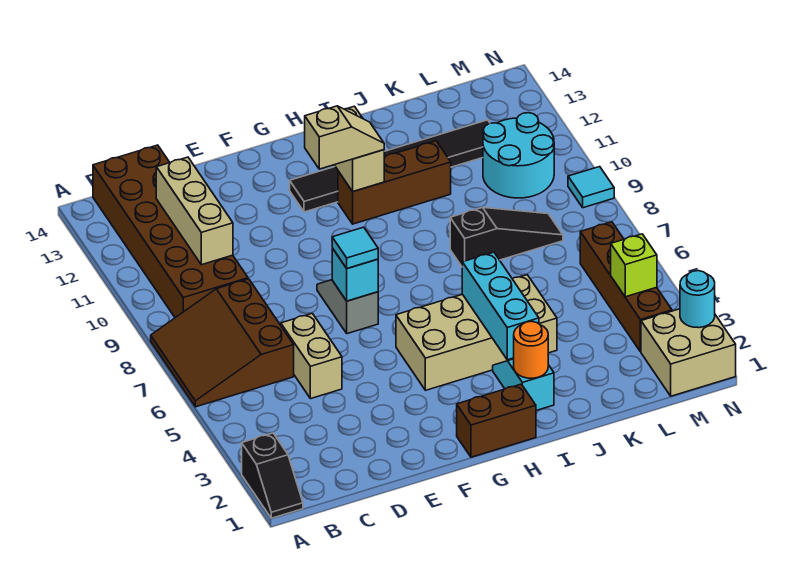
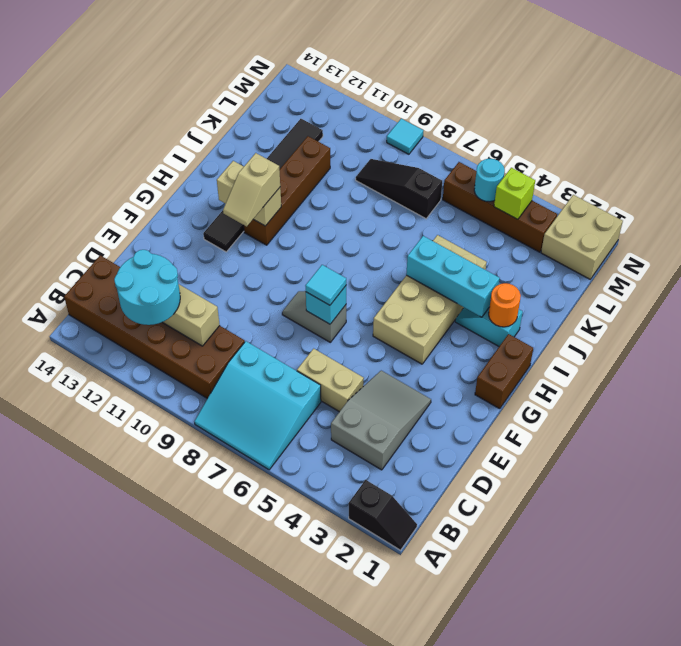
brown 3x3 slope [151,279,294,407] -> cyan 3x3 slope [195,341,321,470]
none -> grey 2x3 slope [331,371,431,470]
tan 1x2 slope [305,106,384,169] -> tan 1x2 slope turned to [223,153,280,226]
brown 1x3 brick [338,141,451,224] -> brown 1x4 brick [244,136,330,245]
black 1x3 slope [450,207,563,266] -> black 1x3 slope turned to [356,159,442,219]
cyan 2x2 round brick [483,113,554,198] -> cyan 2x2 round brick moved to [114,250,180,325]
cyan 1x1 round brick [680,271,715,328] -> cyan 1x1 round brick moved to [474,159,505,202]

